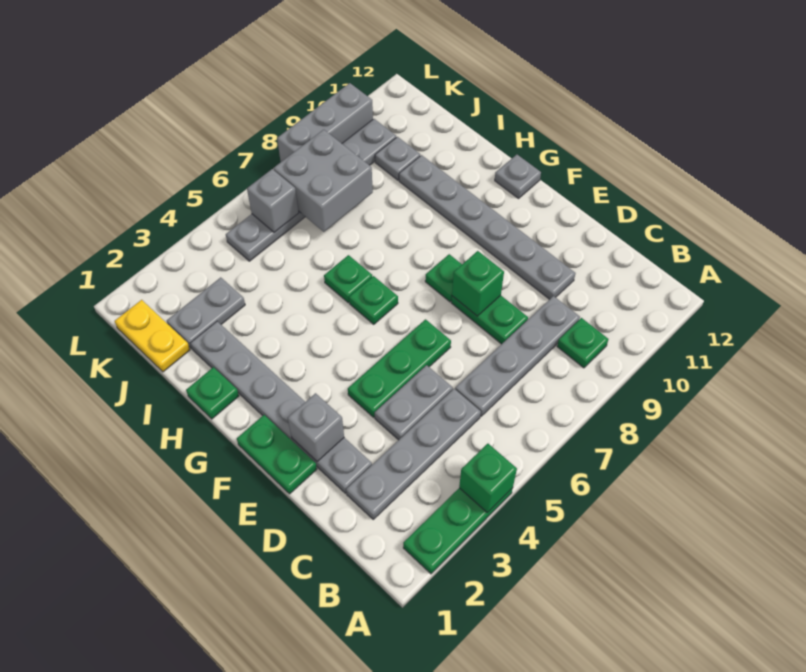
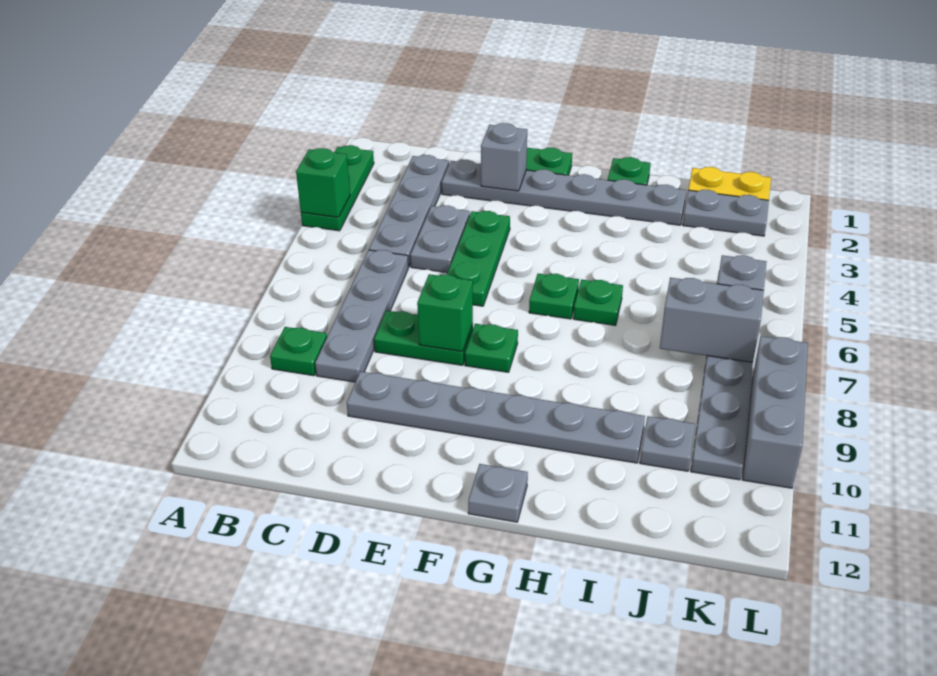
grey 1x2 plate [167,277,245,349] -> grey 1x2 plate turned to [683,190,769,236]
grey 2x2 brick [274,130,373,232] -> grey 1x2 brick [660,278,764,362]

